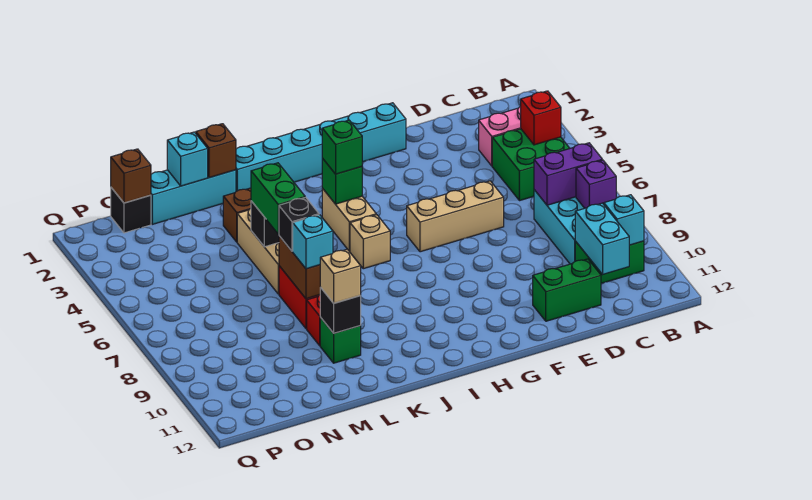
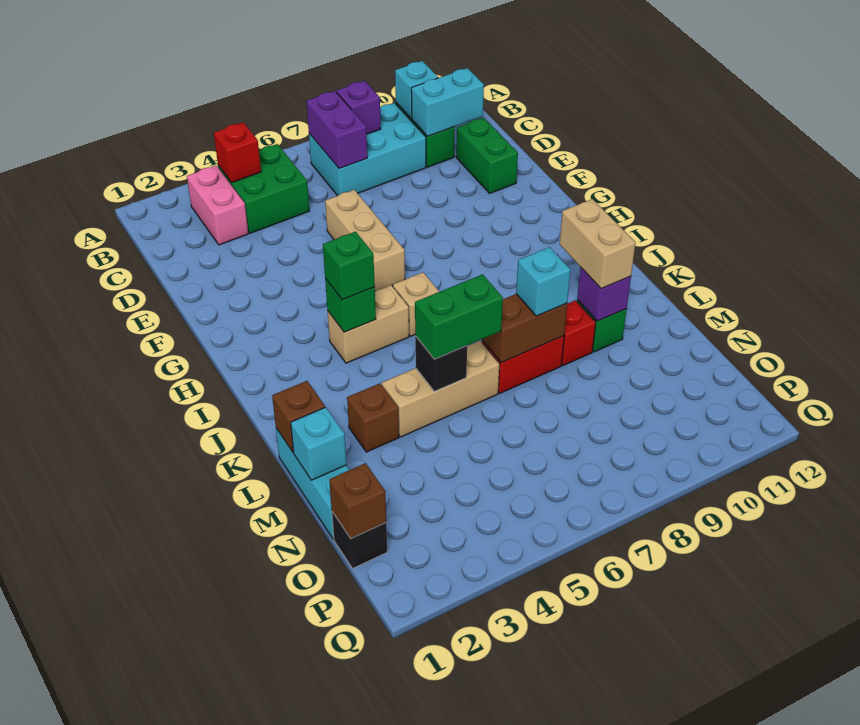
cyan 1x6 brick [236,103,406,191] -> none
black 1x1 brick [279,197,319,251] -> none
black 1x1 brick [320,288,361,333] -> purple 1x1 brick [577,267,631,321]
tan 1x1 brick [320,249,361,303] -> tan 1x2 brick [560,199,636,289]

